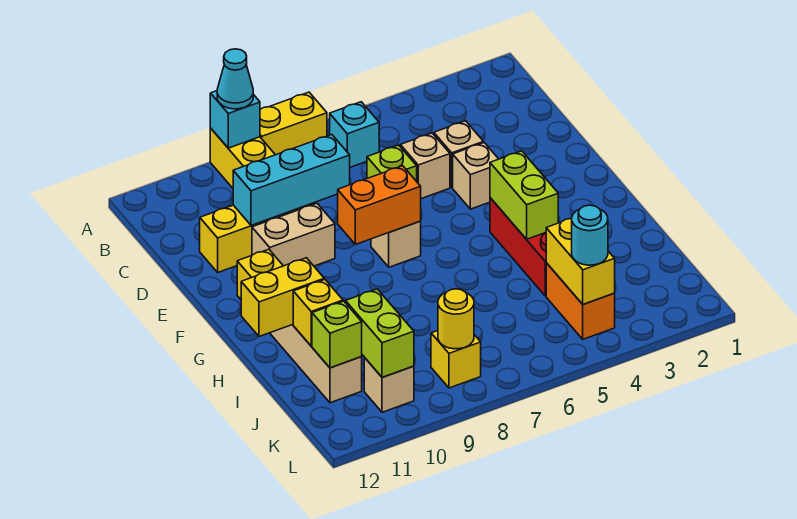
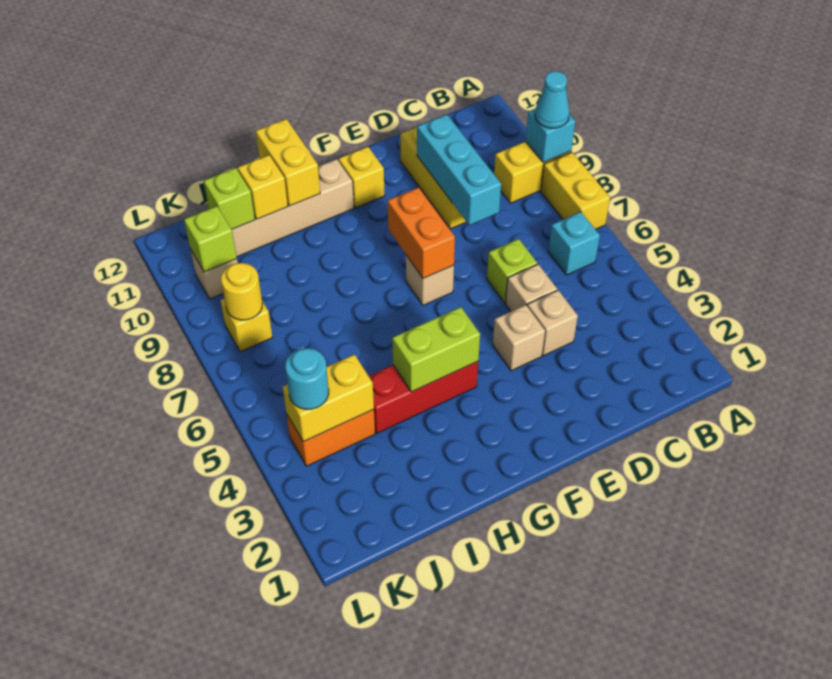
tan 1x2 brick [252,203,335,266] -> none
lime 1x2 brick [346,289,414,377] -> lime 1x1 brick [184,206,237,272]

